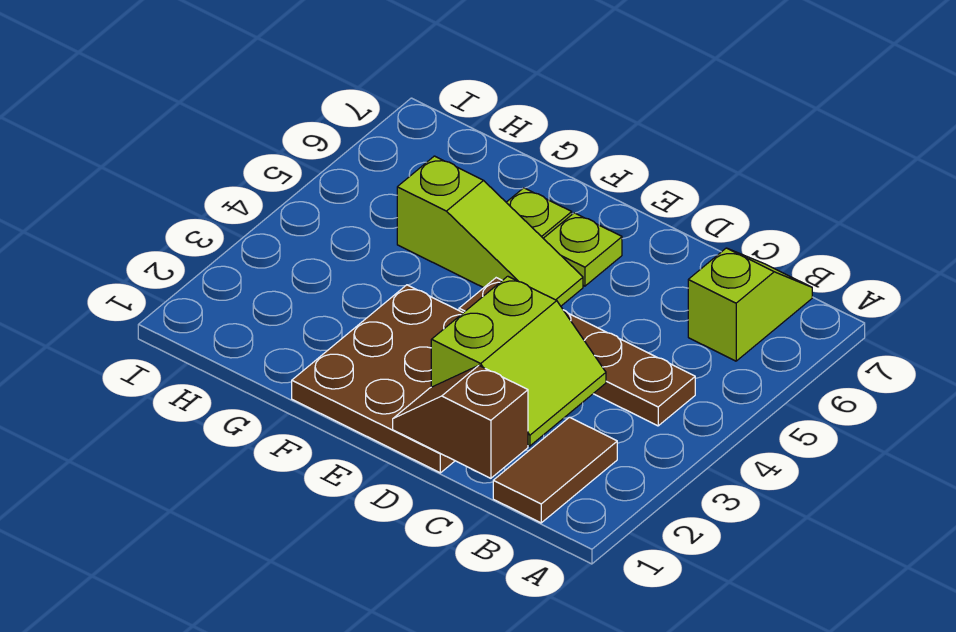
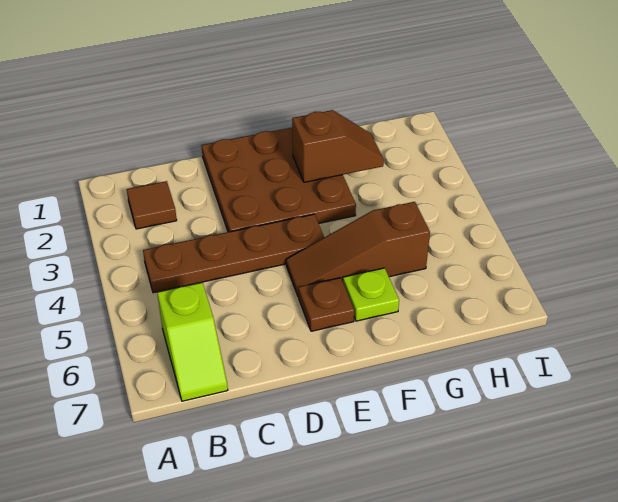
brown 1x2 tile [493,417,617,523] -> brown 1x1 tile [127,181,177,229]
brown 1x2 slope [393,365,528,478] -> brown 1x2 slope moved to [292,110,384,182]
lime 2x2 slope [431,276,606,446] -> none
lime 1x3 slope [397,156,583,306] -> brown 1x3 slope [286,202,430,297]
lime 1x1 plate [543,213,622,286] -> brown 1x1 plate [299,278,354,331]

